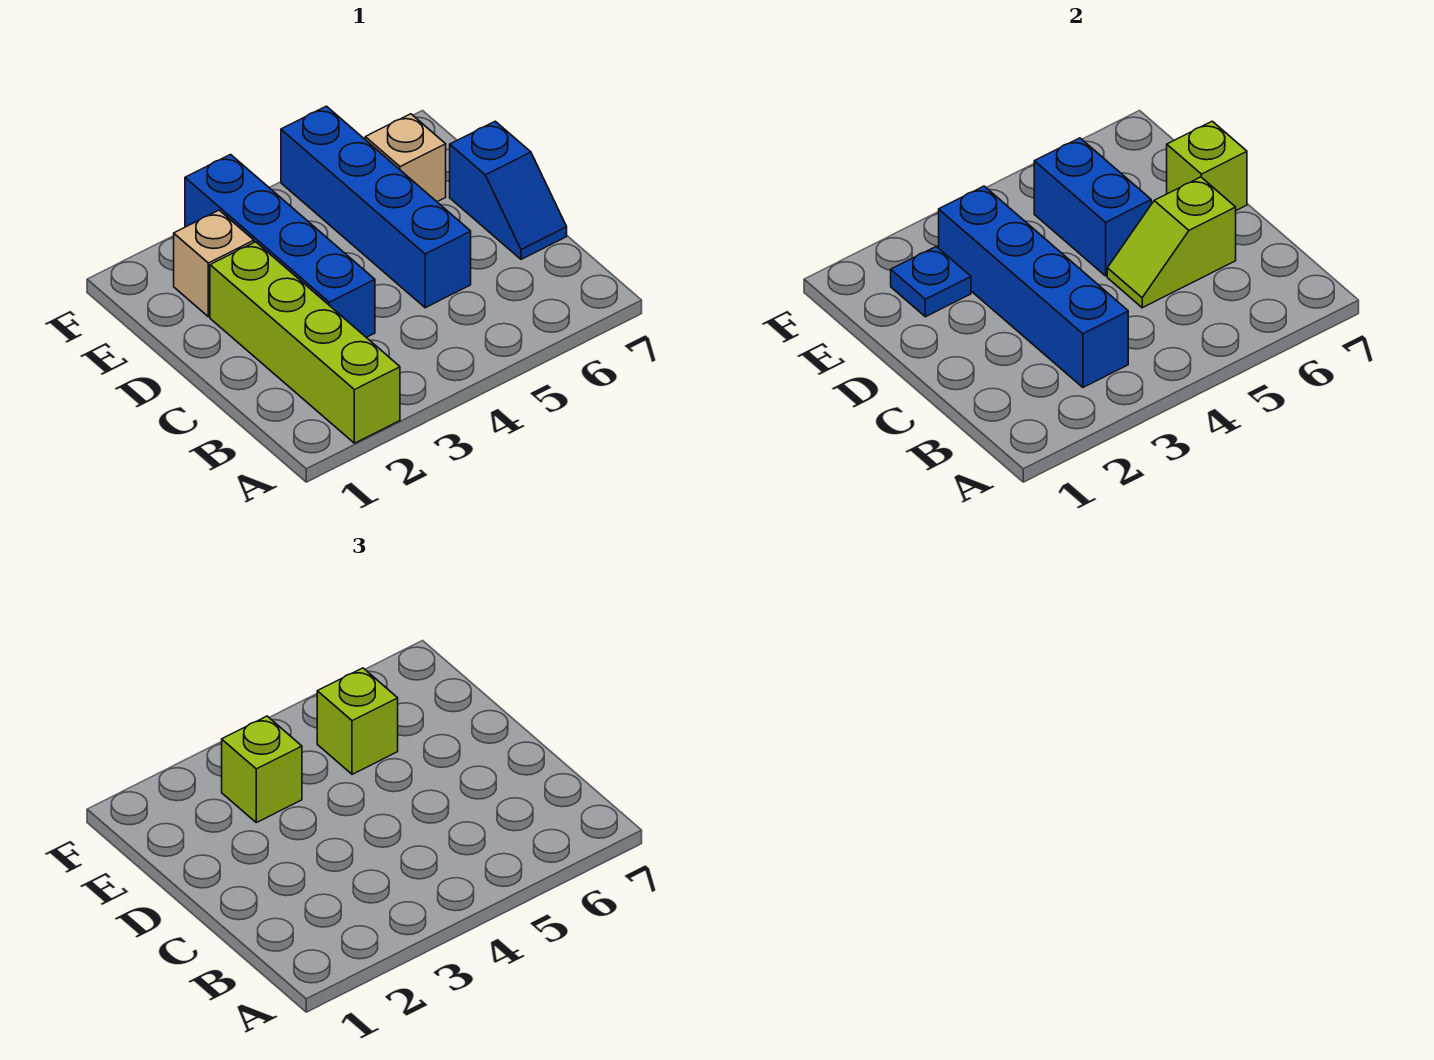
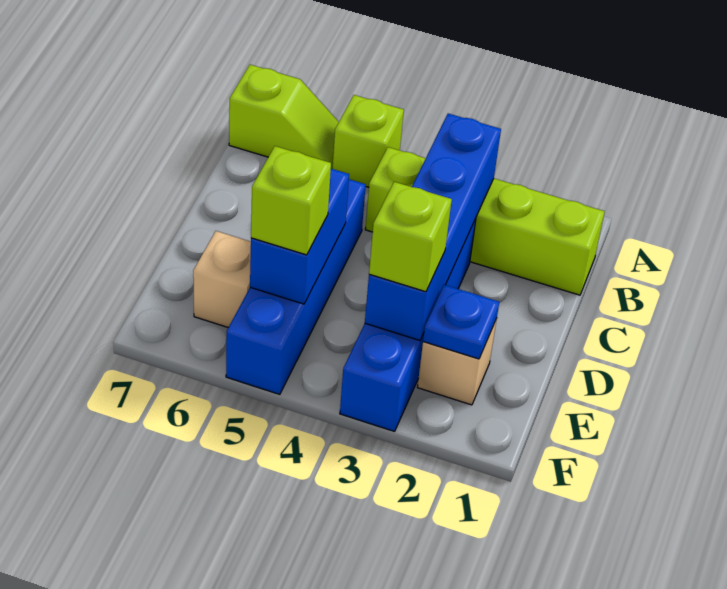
lime 1x4 brick [210,242,400,443] -> lime 1x4 brick turned to [365,147,605,295]
lime 1x2 slope [1107,177,1236,308] -> lime 1x2 slope moved to [229,65,339,169]
blue 1x2 slope [450,121,567,259] -> none
lime 1x1 brick [1167,121,1247,210] -> lime 1x1 brick moved to [333,95,404,187]

